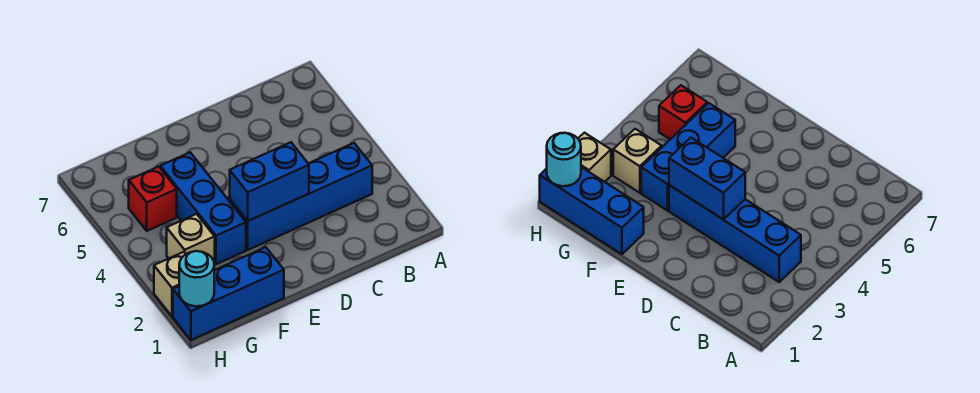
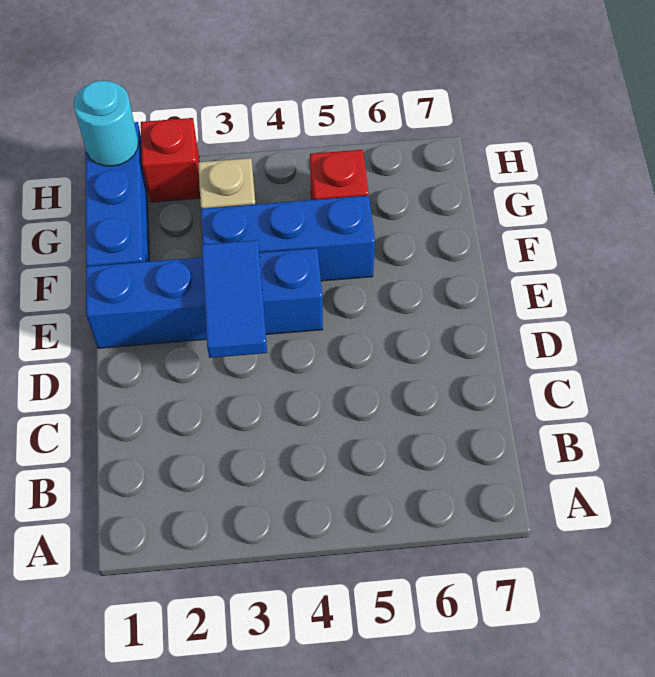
blue 1x4 brick [230,143,372,250] -> blue 1x4 brick turned to [86,248,323,348]
blue 1x2 brick [230,142,309,221] -> blue 1x2 tile [202,240,267,358]
tan 1x1 brick [154,252,186,316] -> red 1x1 brick [141,118,200,202]

